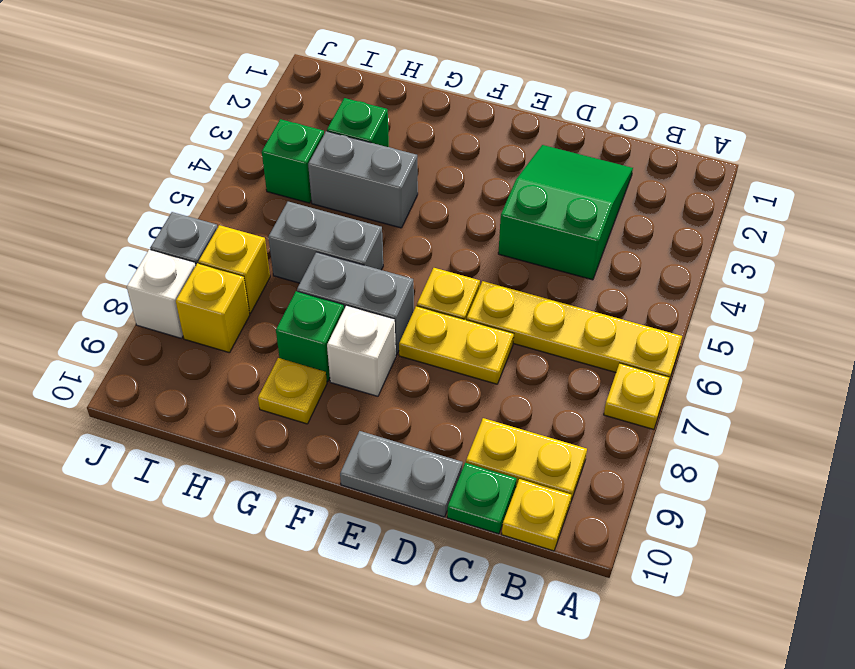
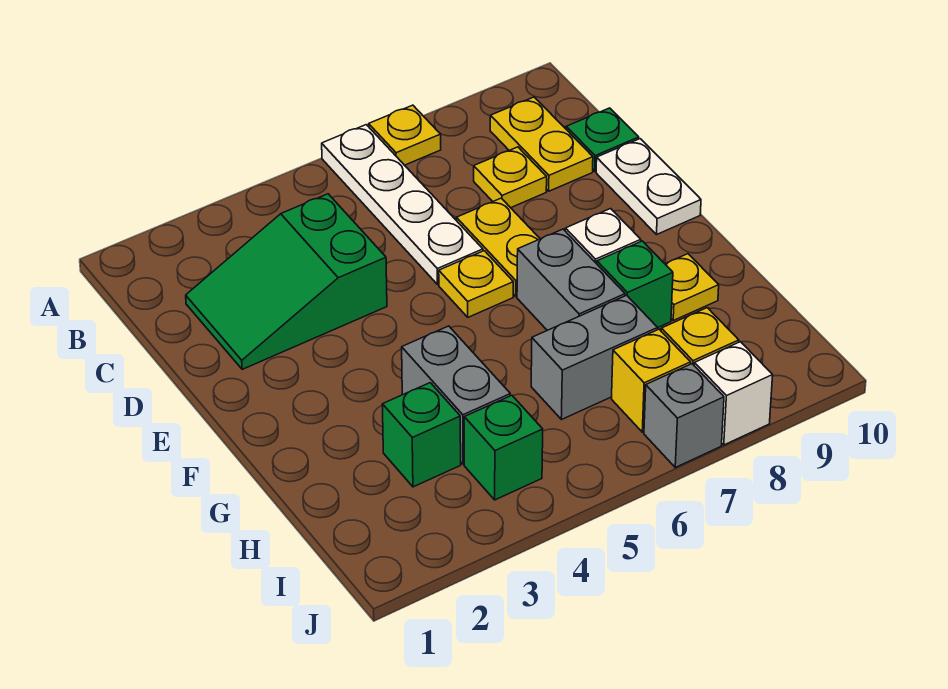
yellow 1x4 plate [467,281,682,387] -> white 1x4 plate [322,125,483,285]
yellow 1x1 plate [502,479,571,551] -> yellow 1x1 plate moved to [474,147,547,208]
grey 1x2 plate [340,431,463,517] -> white 1x2 plate [596,139,701,234]
grey 1x2 brick [268,202,383,283] -> grey 1x2 brick turned to [531,295,658,420]

